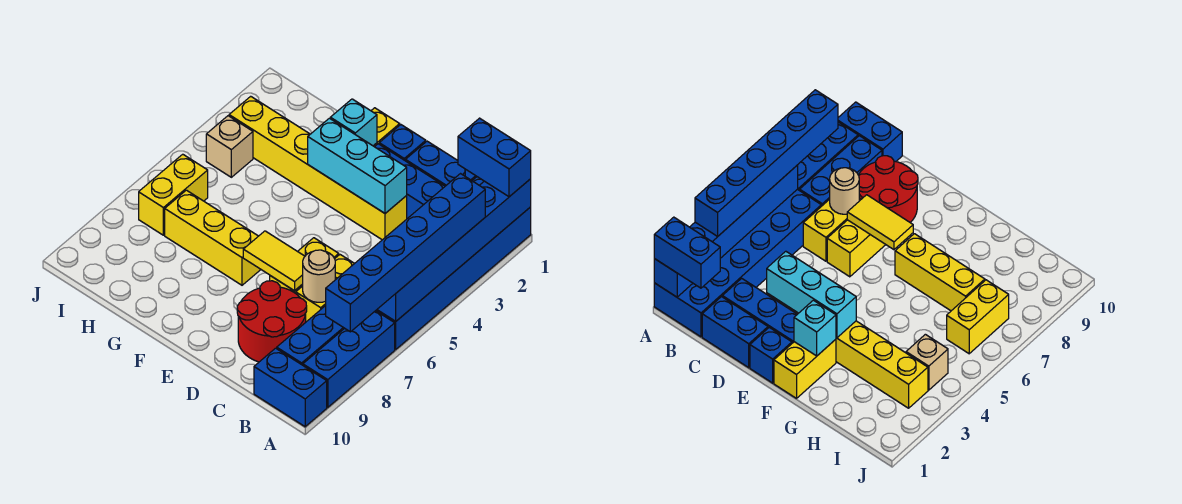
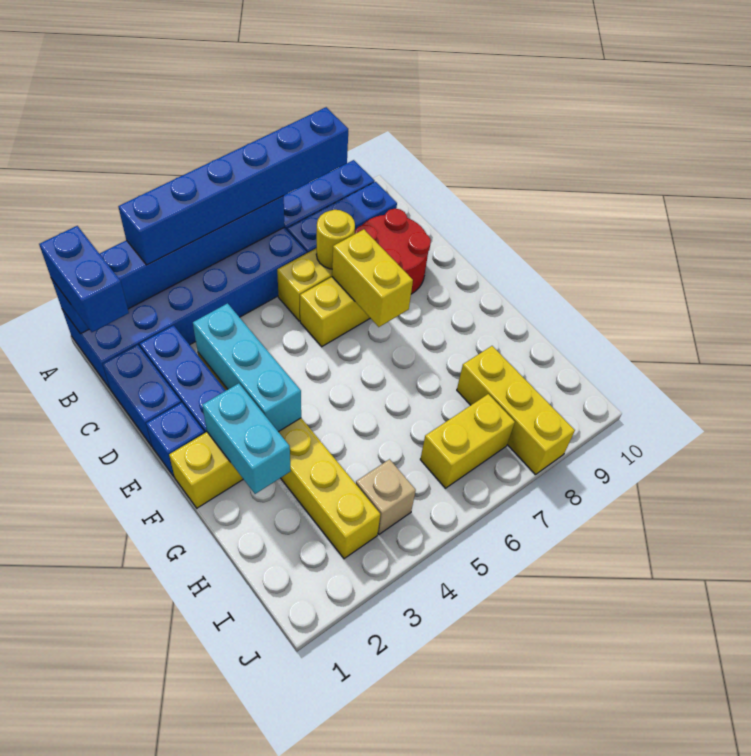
blue 1x2 brick [254,348,327,427] -> none
tan 1x1 round brick [303,250,335,302] -> yellow 1x1 round brick [316,210,355,269]
yellow 1x2 tile [243,231,305,291] -> yellow 1x2 brick [332,229,413,327]
cyan 1x1 brick [330,99,377,146] -> cyan 1x2 brick [202,383,291,494]
yellow 1x3 brick [165,190,261,285] -> yellow 1x3 brick moved to [457,346,575,475]

